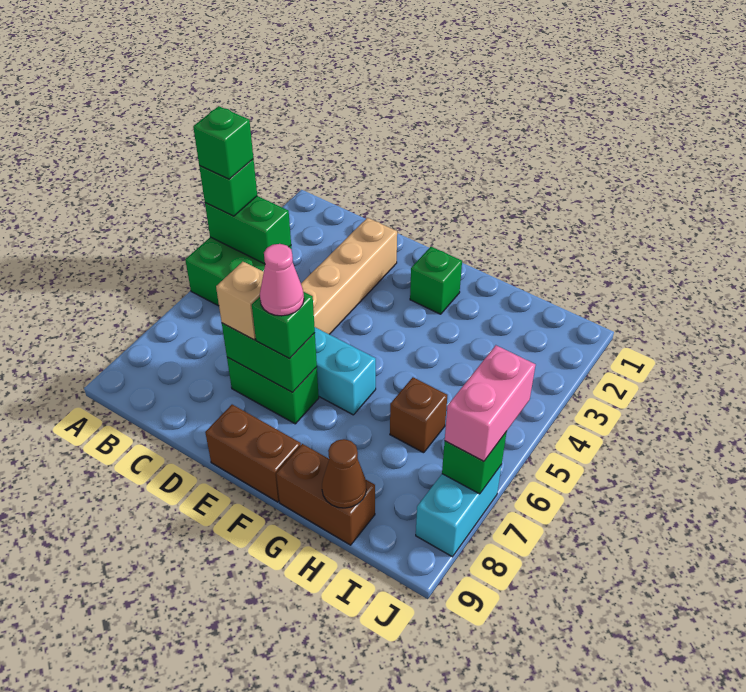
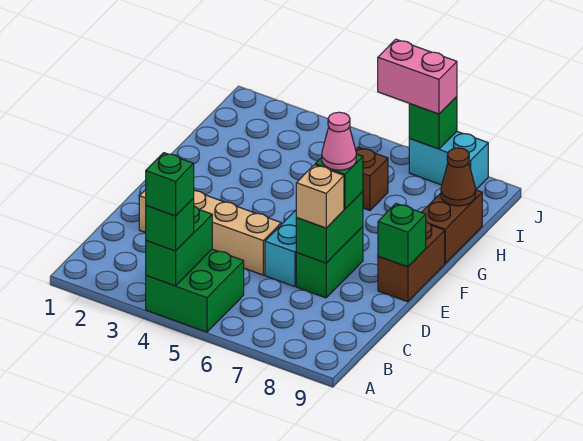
green 1x1 brick [410,247,462,314] -> green 1x1 brick moved to [378,204,426,267]

